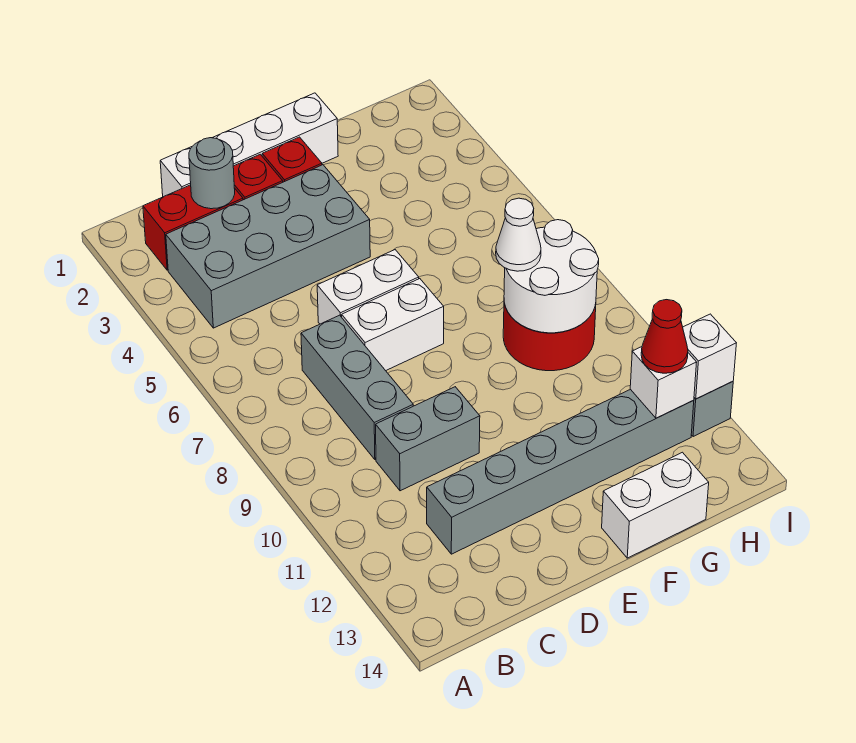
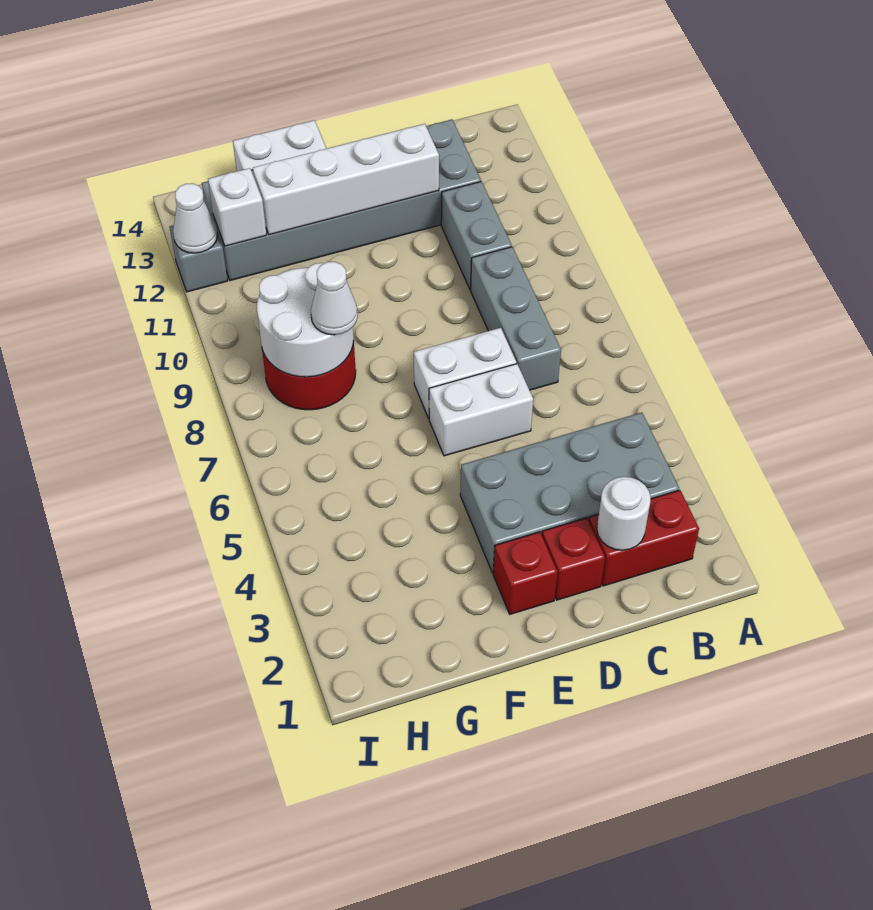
white 1x4 brick [160,93,338,197] -> white 1x4 brick moved to [253,124,439,235]
grey 1x1 round brick [189,138,235,209] -> white 1x1 round brick [597,477,651,550]
grey 1x2 brick [376,387,480,491] -> grey 1x2 brick turned to [441,182,512,290]
grey 1x6 brick [427,389,694,554] -> grey 2x6 brick [202,119,481,280]
red 1x1 cone [641,300,688,373] -> none
white 1x1 brick [683,314,736,399] -> white 1x1 cone [173,183,218,253]

